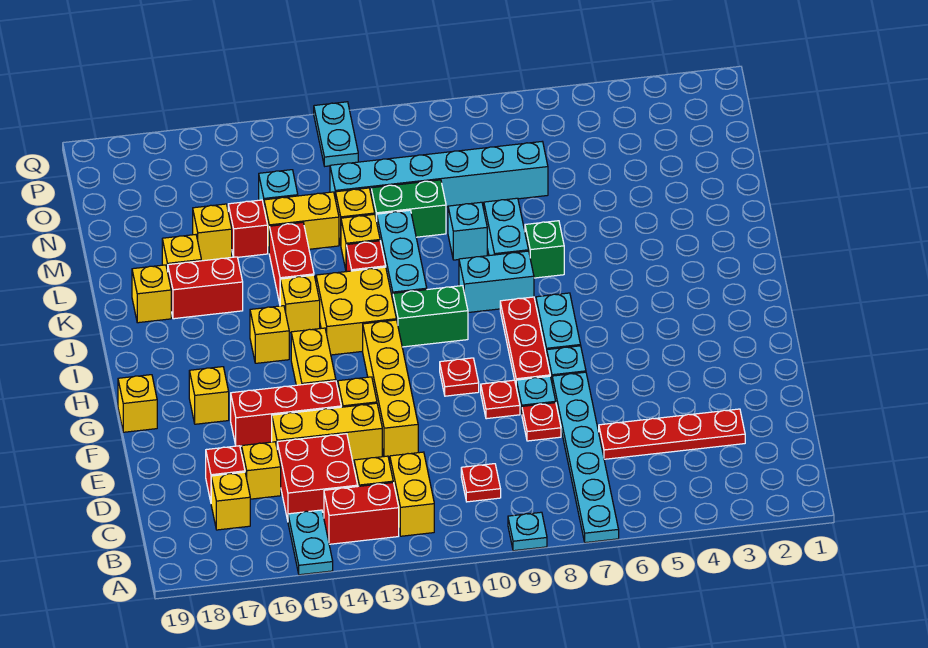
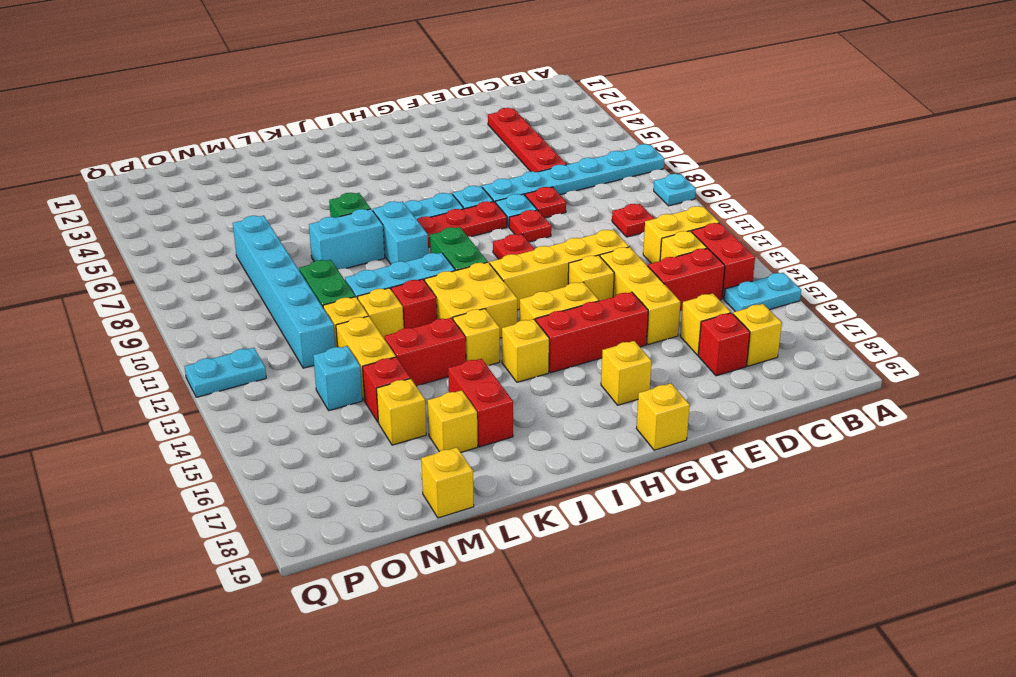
red 2x2 brick [277,434,358,520] -> red 1x2 brick [648,248,725,311]
red 1x3 brick [231,381,341,446] -> red 1x3 brick turned to [536,292,648,373]
yellow 1x1 brick [132,265,171,323] -> yellow 1x1 brick moved to [421,447,474,518]
cyan 1x1 brick [448,202,487,260] -> none

